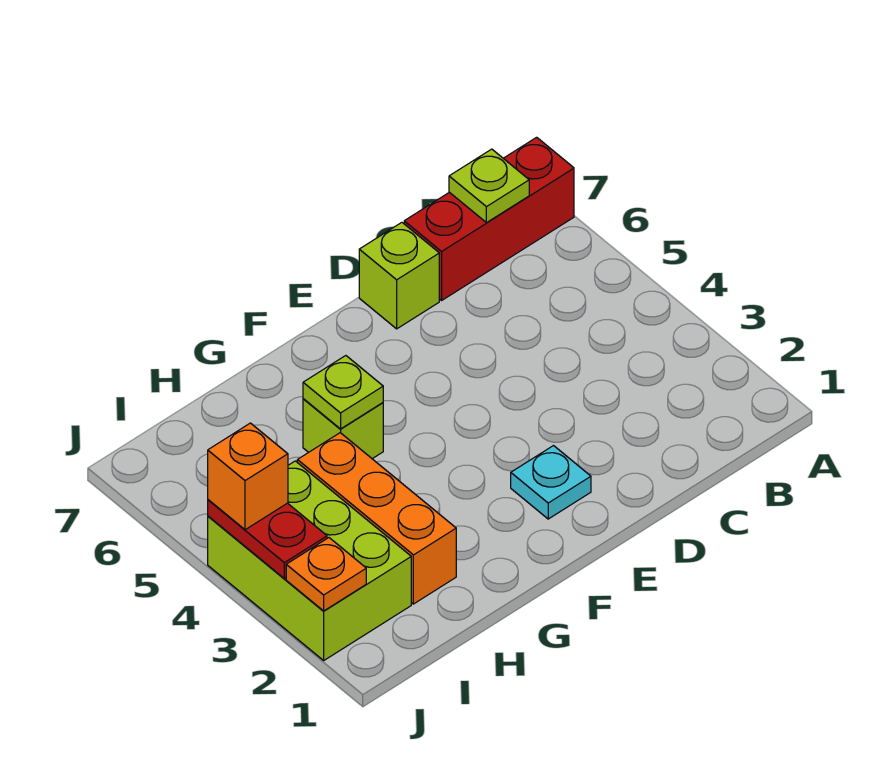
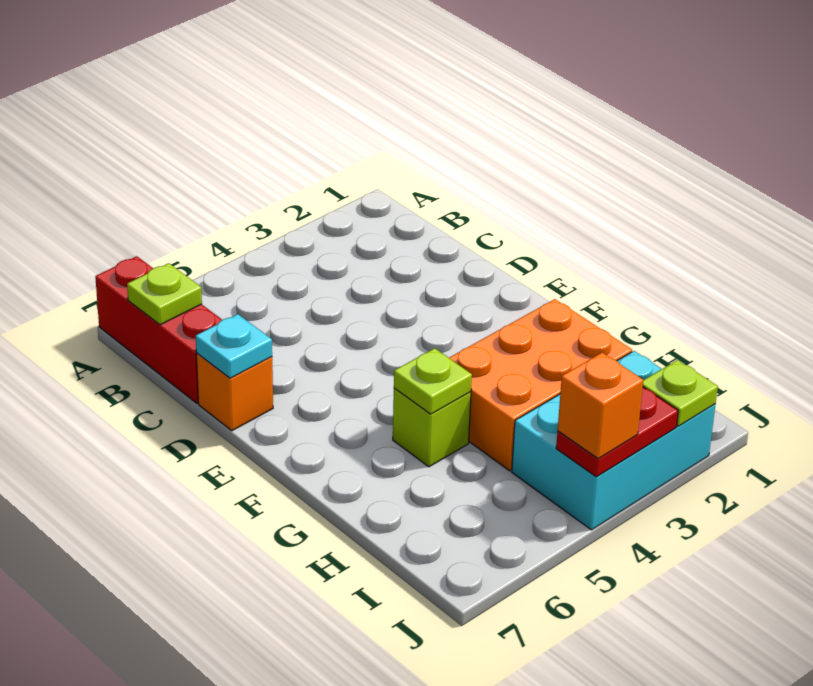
lime 1x1 brick [359,223,439,329] -> orange 1x1 brick [196,353,273,431]
cyan 1x1 plate [511,446,591,519] -> cyan 1x1 plate moved to [196,314,272,378]
orange 1x3 brick [297,433,456,604] -> orange 2x3 brick [449,299,632,471]
lime 2x3 brick [208,461,411,660] -> cyan 2x3 brick [512,351,716,530]
orange 1x1 plate [286,538,366,611] -> lime 1x1 plate [643,360,718,426]

